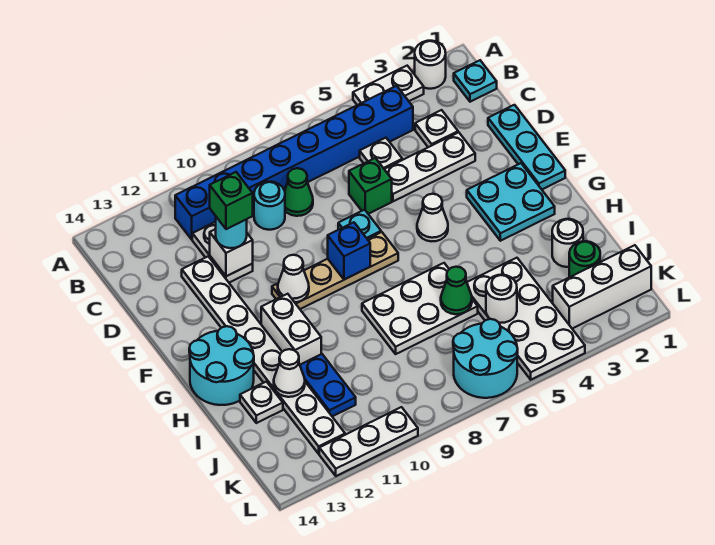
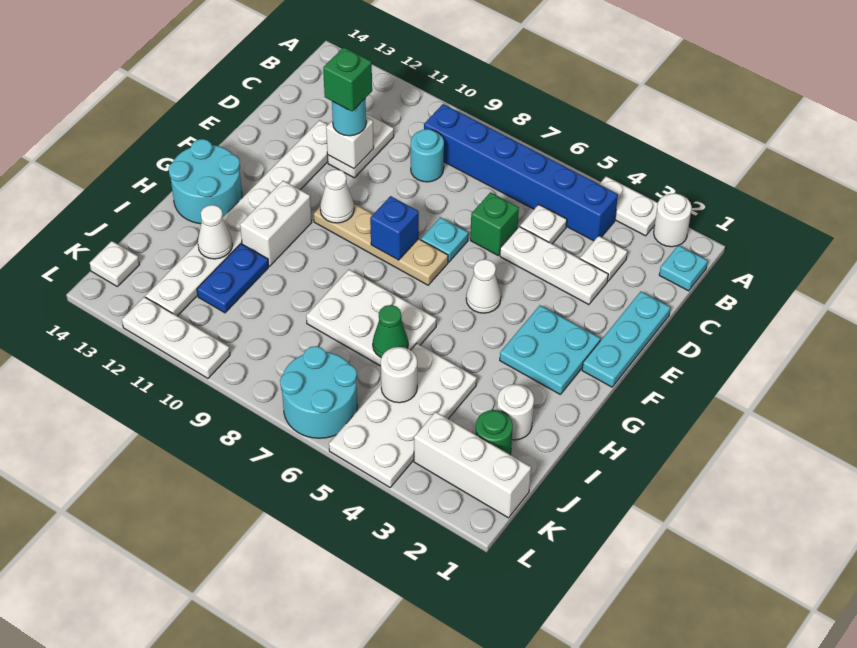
blue 1x8 brick [175,86,413,239] -> blue 1x6 brick [424,104,618,241]
green 1x1 cone [285,168,313,216] -> none
white 1x1 plate [240,382,283,423] -> white 1x1 plate moved to [90,241,139,286]

